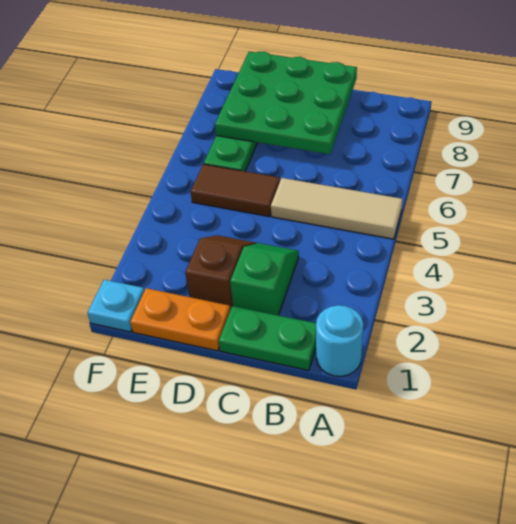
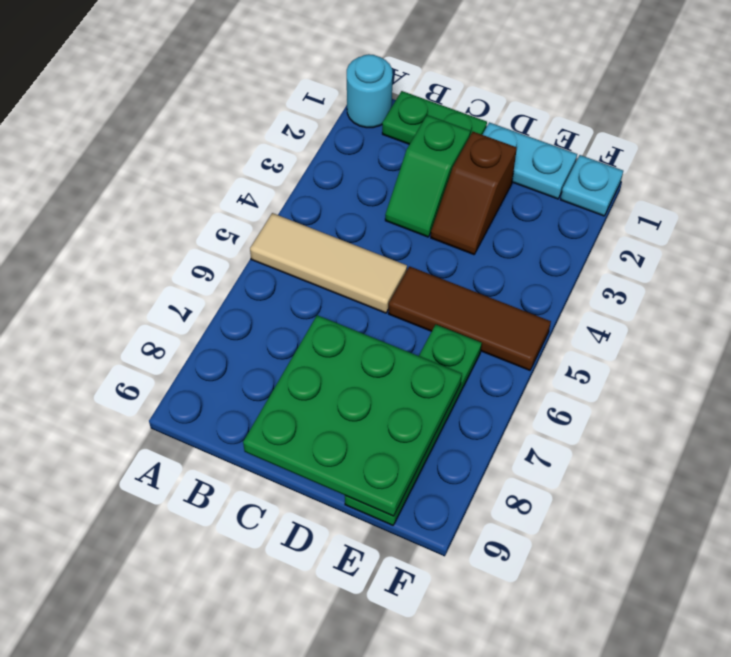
orange 1x2 plate [130,288,231,351] -> cyan 1x2 plate [482,122,577,199]
brown 1x2 tile [191,164,280,216] -> brown 1x3 tile [388,266,551,370]

